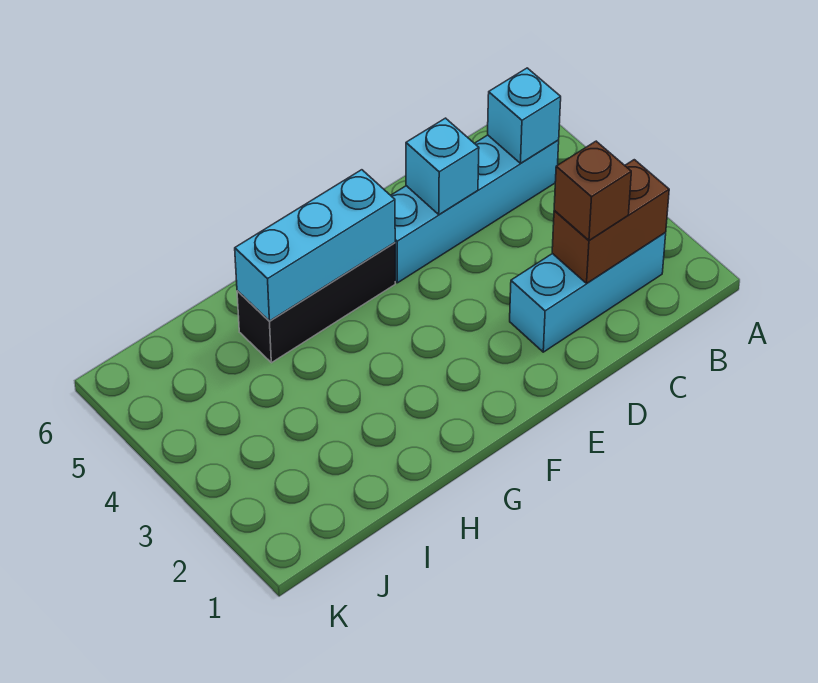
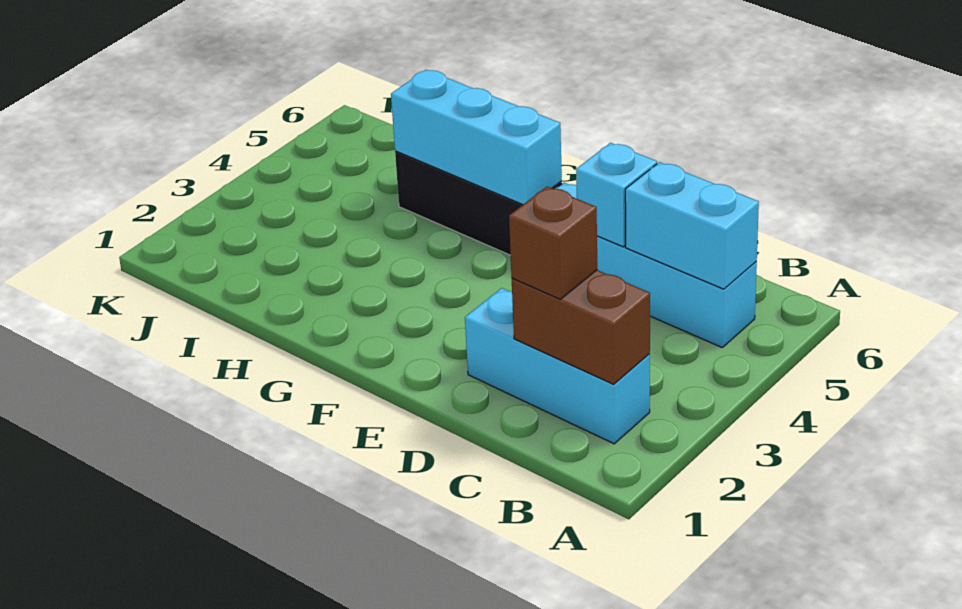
cyan 1x1 brick [488,68,561,163] -> cyan 1x2 brick [625,162,759,289]

